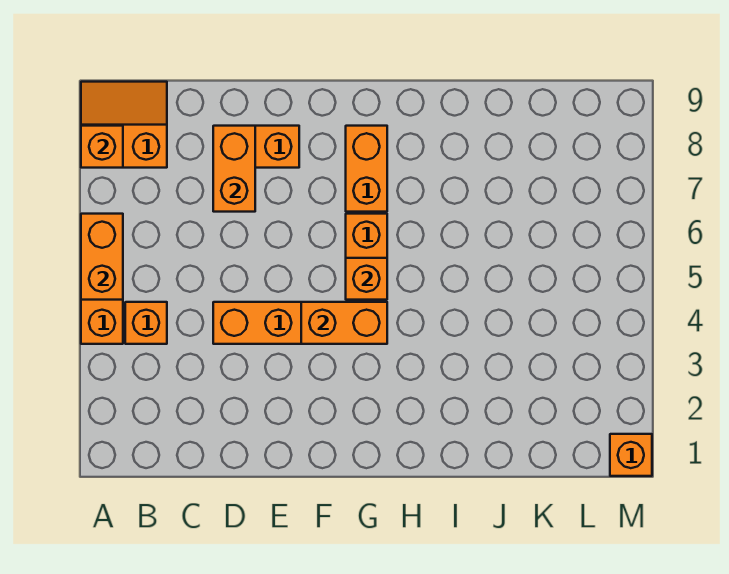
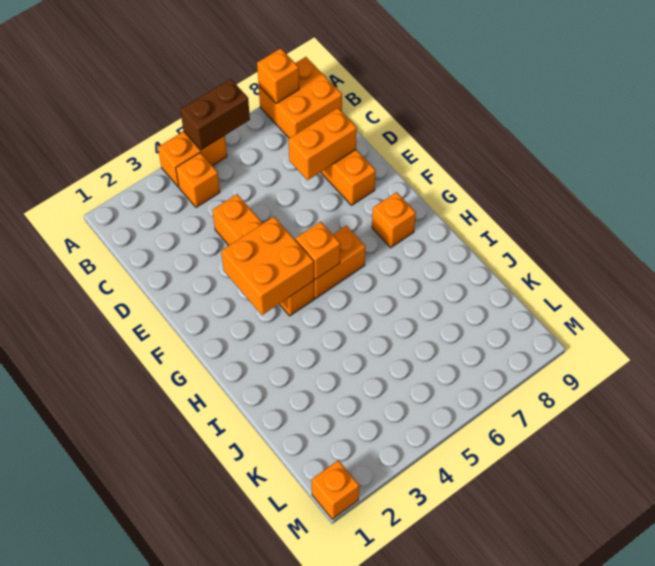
orange 1x2 brick [81,214,123,300] -> brown 1x2 brick [180,79,250,150]
orange 2x2 slope [81,82,167,168] -> orange 2x2 brick [259,57,342,138]
orange 1x2 brick [301,302,387,344] -> orange 2x2 brick [221,217,314,315]
orange 1x2 brick [346,126,387,212] -> orange 1x1 brick [372,192,416,248]

